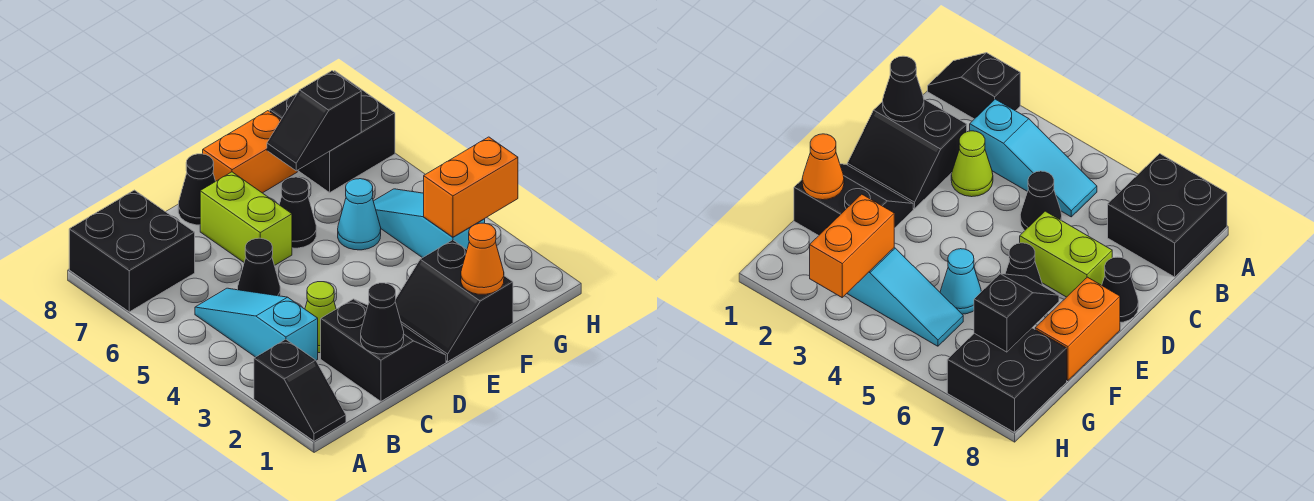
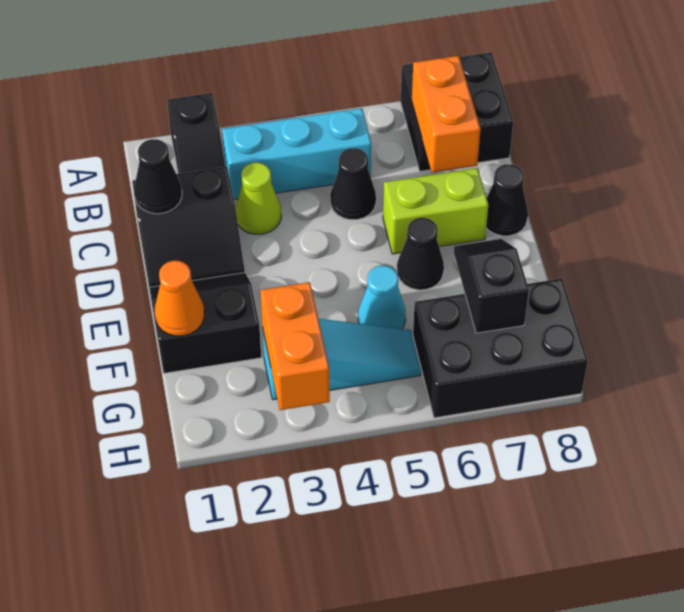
black 1x2 slope [254,339,346,441] -> black 1x2 slope turned to [167,93,225,174]
cyan 1x3 slope [195,288,318,360] -> cyan 1x3 brick [222,108,371,200]
orange 1x2 brick [203,111,297,193] -> orange 1x2 brick moved to [412,56,481,173]
black 2x2 brick [270,71,395,192] -> black 2x3 brick [413,278,588,418]

